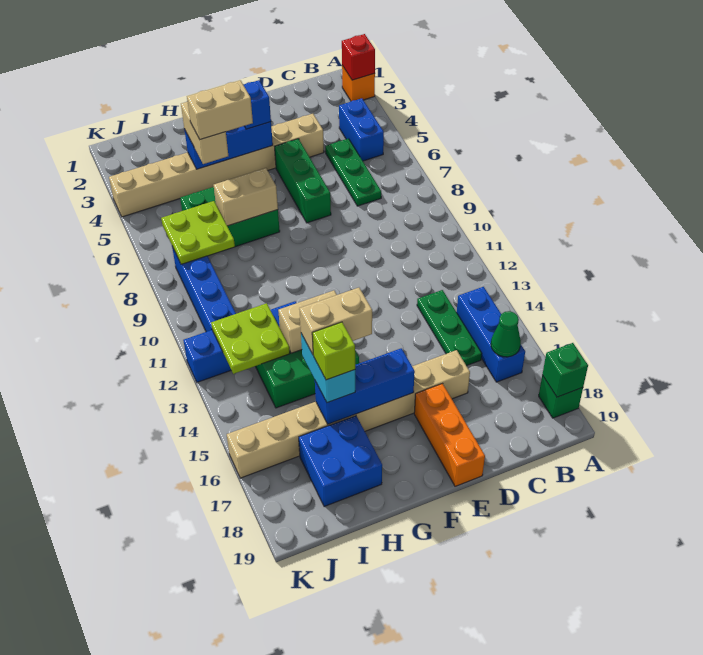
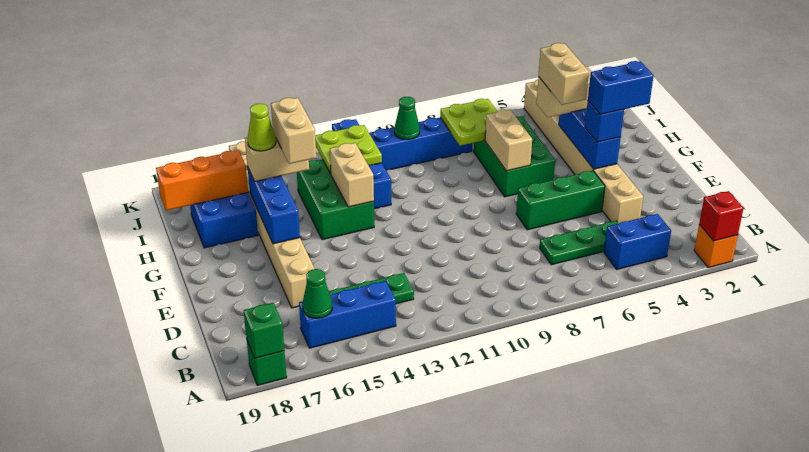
orange 1x3 brick [414,384,485,486] -> orange 1x3 brick moved to [156,150,248,210]
none -> blue 1x2 brick [588,61,654,115]
cyan 1x2 brick [301,334,355,403] -> tan 1x2 brick [245,138,309,181]
lime 1x1 brick [312,322,355,380] -> lime 1x1 cone [247,104,276,151]
none -> green 1x1 cone [394,97,420,140]

